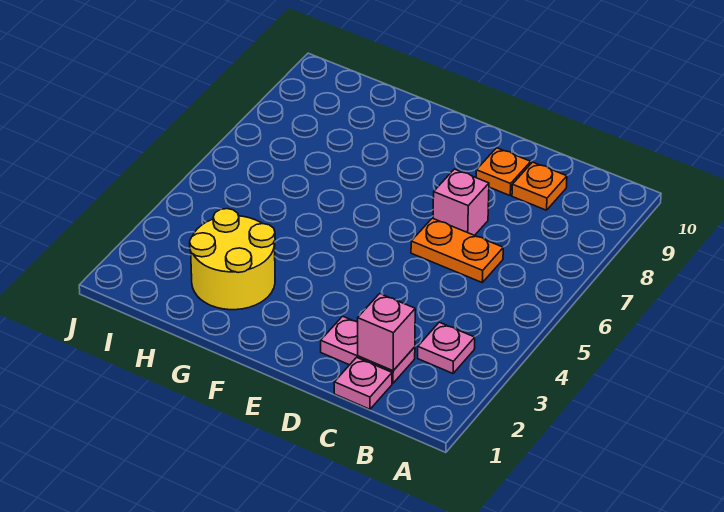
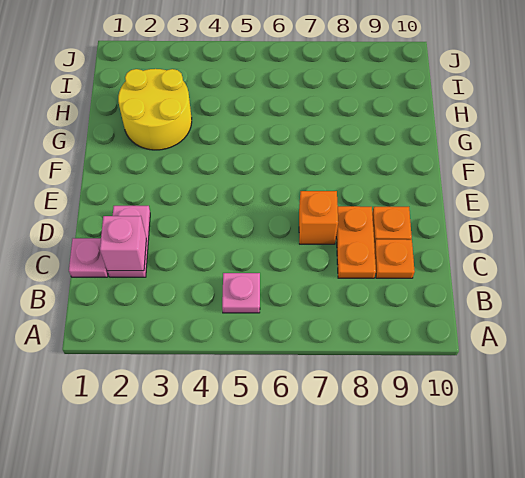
pink 1x1 plate [418,322,475,373] -> pink 1x1 plate moved to [222,273,260,313]
orange 1x2 plate [411,218,503,282] -> orange 1x2 plate moved to [336,206,376,278]
pink 1x1 brick [433,169,489,235] -> orange 1x1 brick [299,191,338,244]

